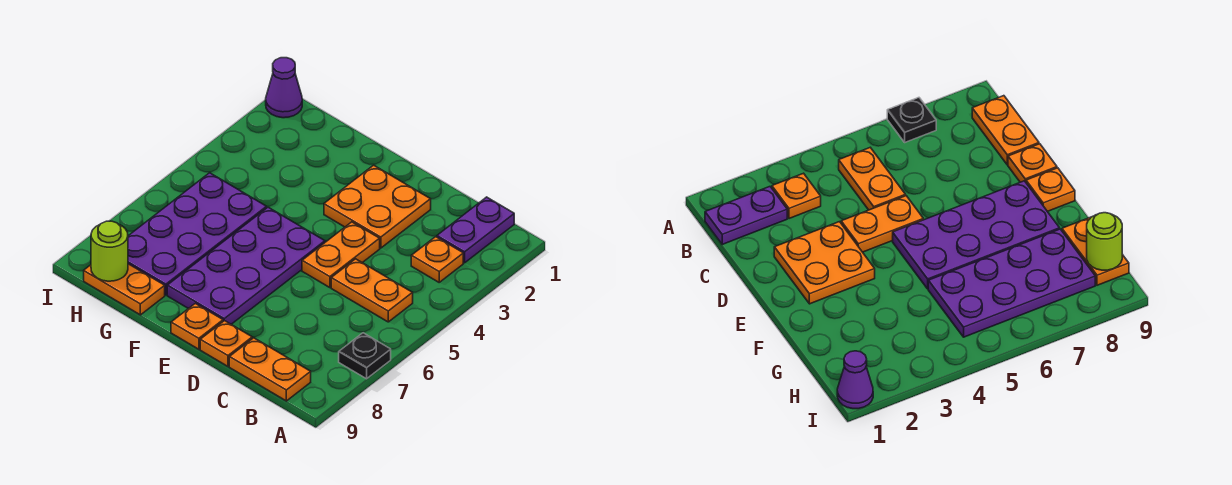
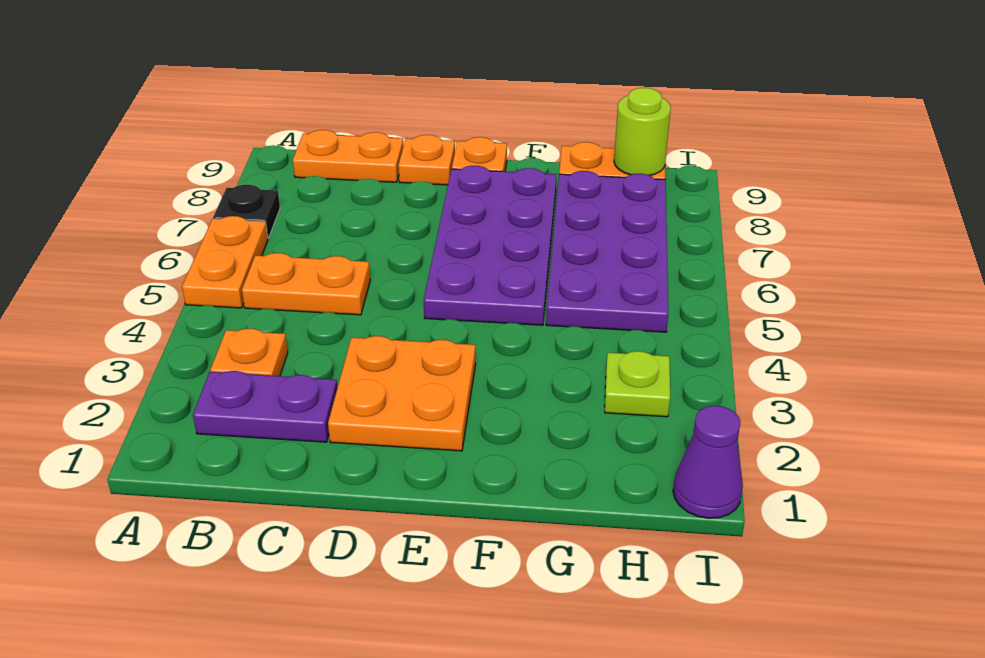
purple 1x2 plate [437,197,514,263] -> purple 1x2 plate turned to [193,371,337,442]
orange 1x2 plate [302,222,380,288] -> orange 1x2 plate moved to [182,216,268,308]
none -> lime 1x1 plate [605,351,670,417]

